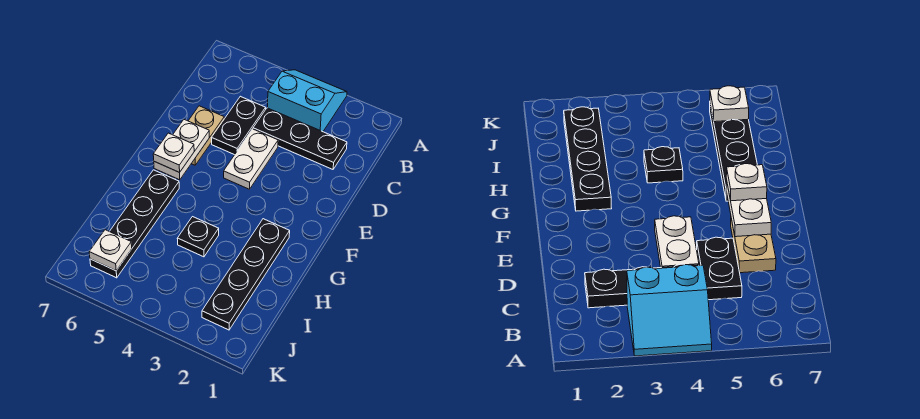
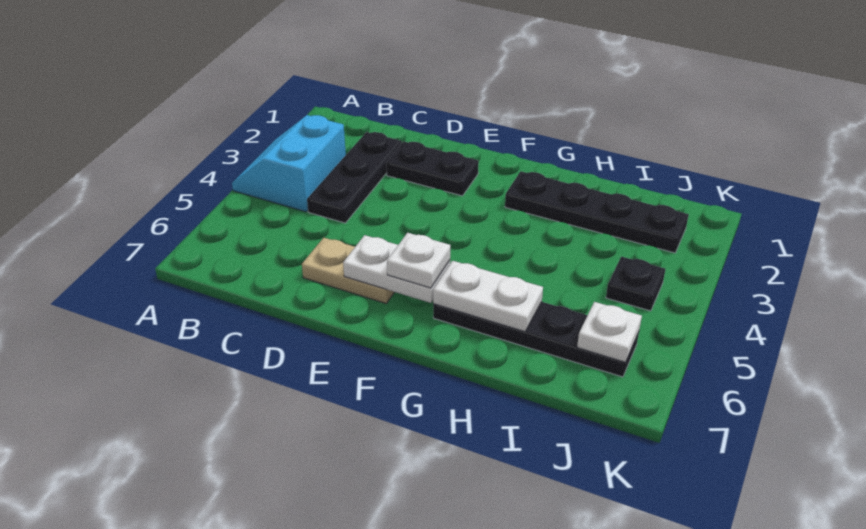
black 1x2 plate [212,96,266,155] -> black 1x2 plate moved to [386,141,479,196]
white 1x2 plate [224,129,278,189] -> white 1x2 plate moved to [433,261,543,332]
black 1x1 plate [177,217,219,257] -> black 1x1 plate moved to [606,257,665,311]

